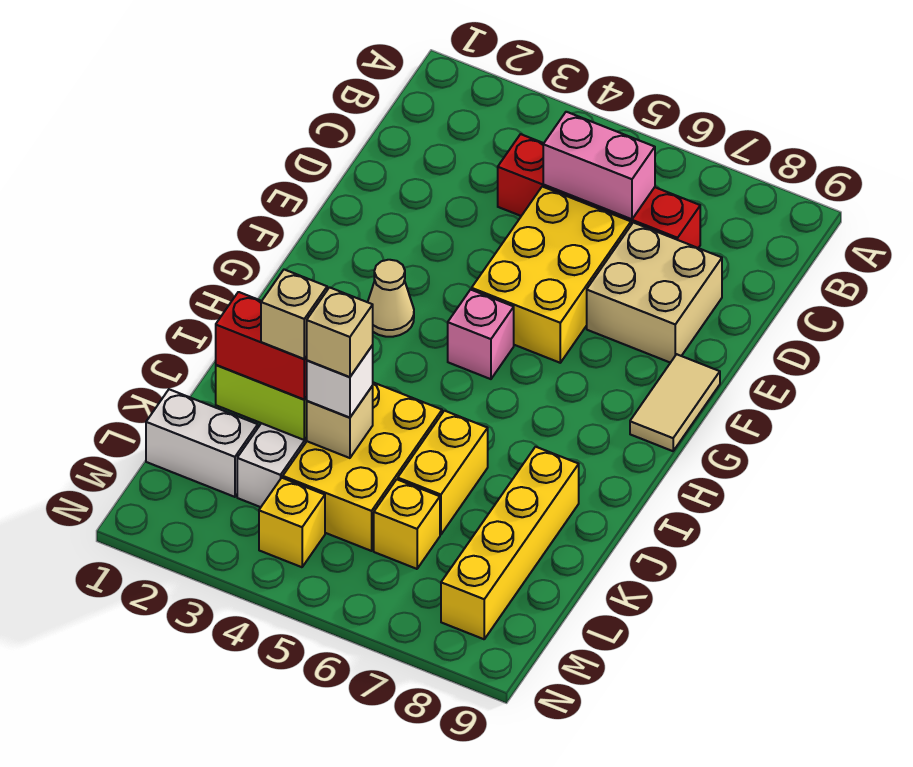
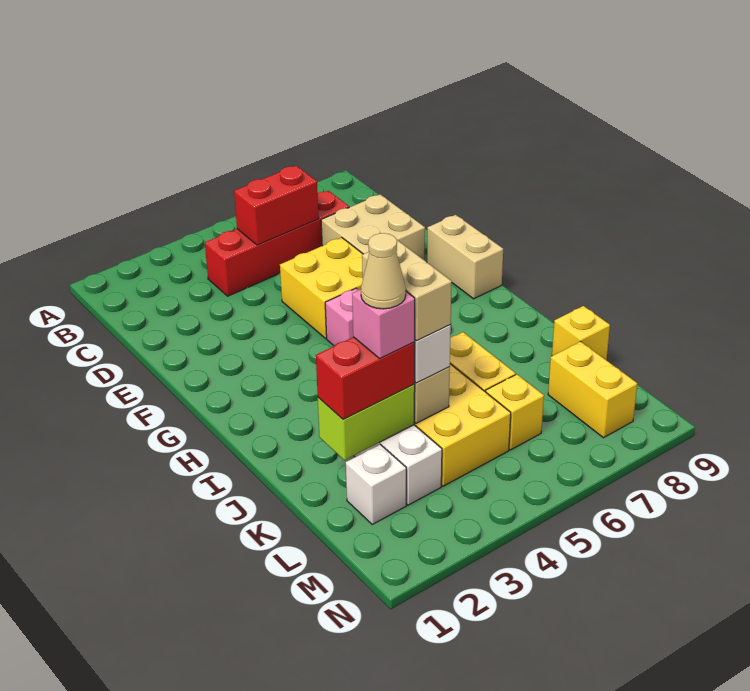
pink 1x2 brick [543,112,655,219] -> red 1x2 brick [234,166,319,245]
yellow 2x3 brick [472,187,631,363] -> yellow 2x2 brick [280,238,363,338]
tan 1x2 tile [630,354,720,451] -> tan 1x2 brick [427,215,503,299]
tan 1x1 cone [368,260,414,337] -> tan 1x1 cone moved to [361,233,406,309]
yellow 1x4 brick [441,447,579,639] -> yellow 1x2 brick [548,341,637,438]
tan 1x1 brick [261,270,327,359] -> pink 1x1 brick [352,289,415,358]
tan 1x1 brick [306,287,373,377] -> tan 1x2 brick [362,240,452,341]
white 1x2 brick [146,389,258,497] -> white 1x1 brick [346,444,406,524]
yellow 1x1 brick [259,478,325,567] -> yellow 1x1 brick moved to [552,306,610,360]

